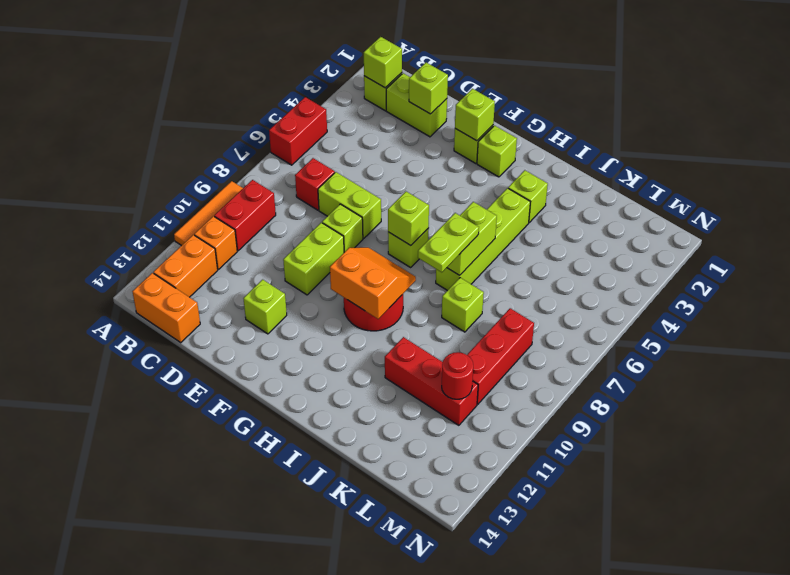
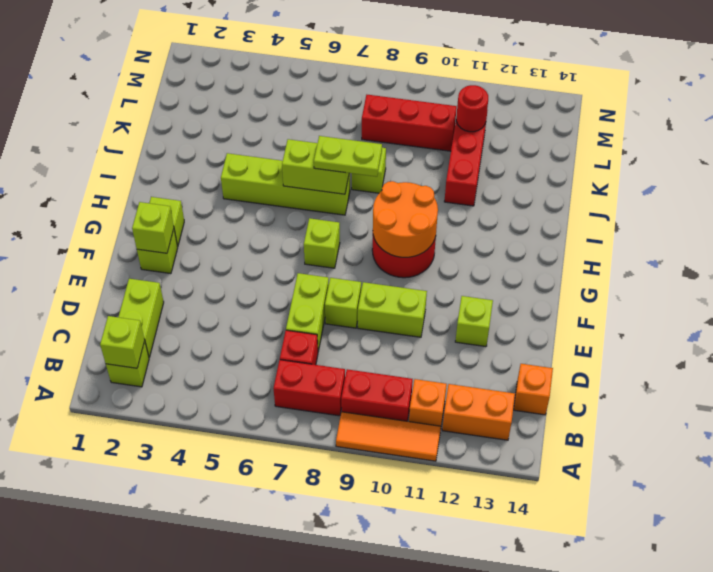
red 1x2 brick [269,97,327,165] -> red 1x2 brick moved to [273,360,345,416]
orange 1x2 brick [132,273,200,343] -> orange 1x1 brick [514,364,553,415]
lime 1x1 brick [409,63,448,114] -> none
lime 1x1 brick [388,192,429,246] -> none
orange 2x2 slope [330,247,416,319] -> orange 2x2 round brick [373,181,438,257]
lime 1x1 brick [508,170,548,222] -> none

